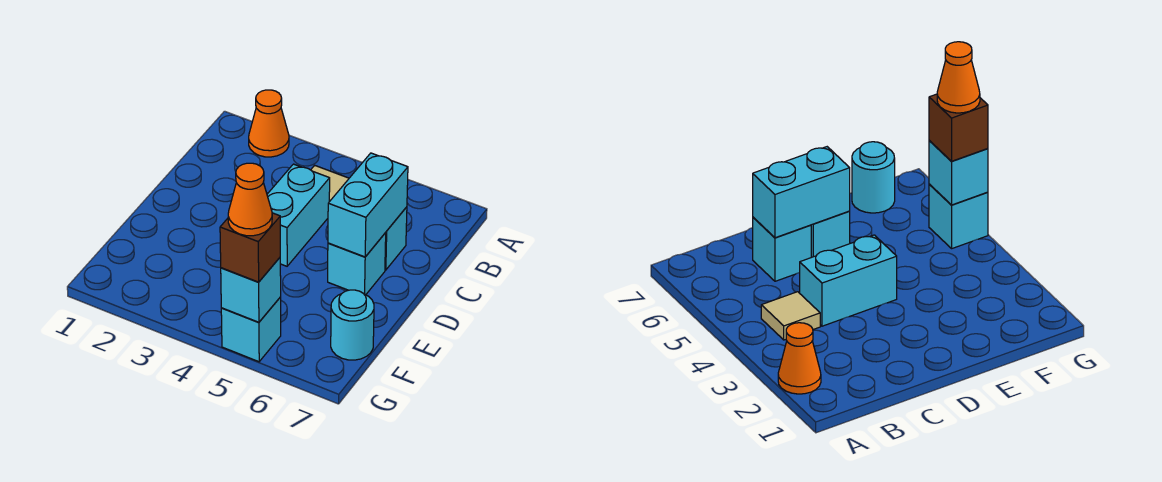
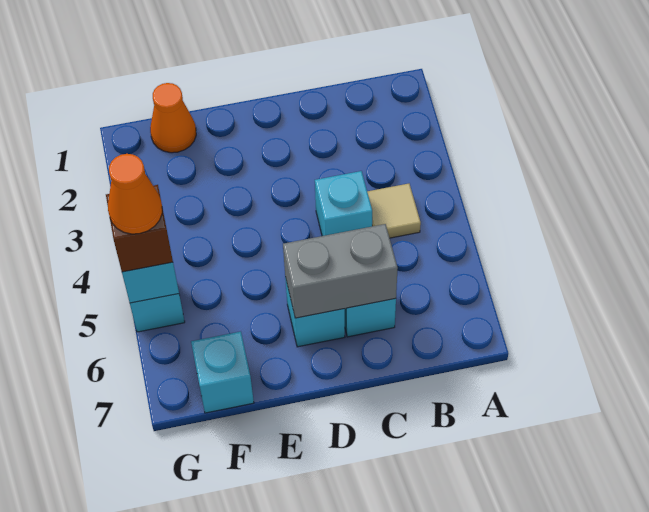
orange 1x1 cone [249,90,289,157] -> orange 1x1 cone moved to [150,83,196,153]
cyan 1x2 brick [267,164,330,266] -> cyan 1x1 brick [315,171,372,236]
cyan 1x2 brick [328,153,408,257] -> grey 1x2 brick [283,224,398,318]
cyan 1x1 round brick [331,290,374,360] -> cyan 1x1 brick [191,332,254,413]

